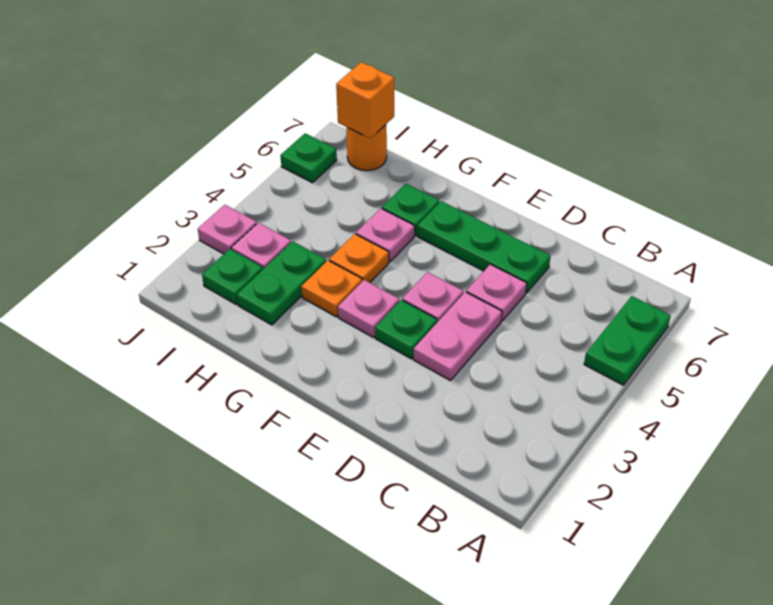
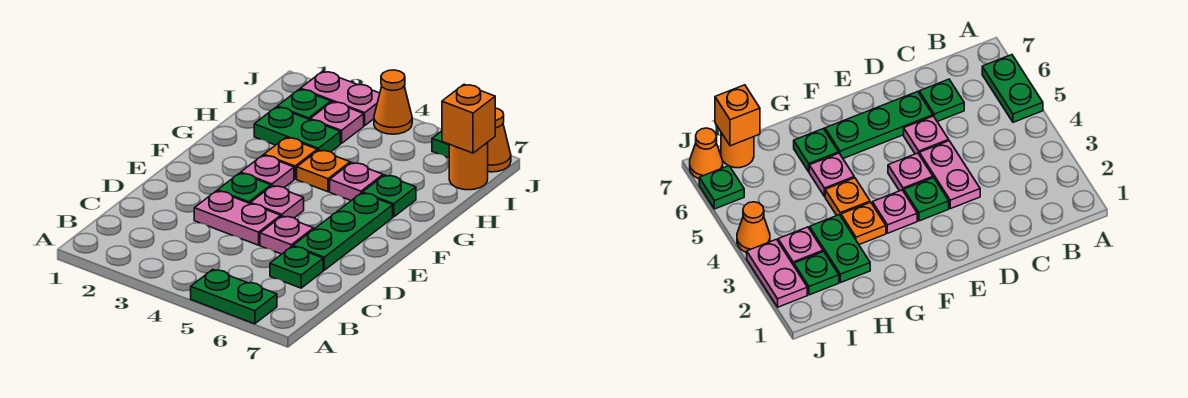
none -> green 1x1 plate [270,246,323,288]
pink 1x1 plate [198,205,257,254] -> pink 1x2 plate [301,71,380,126]
none -> orange 1x1 cone [374,70,412,134]
none -> orange 1x1 cone [488,108,511,172]

